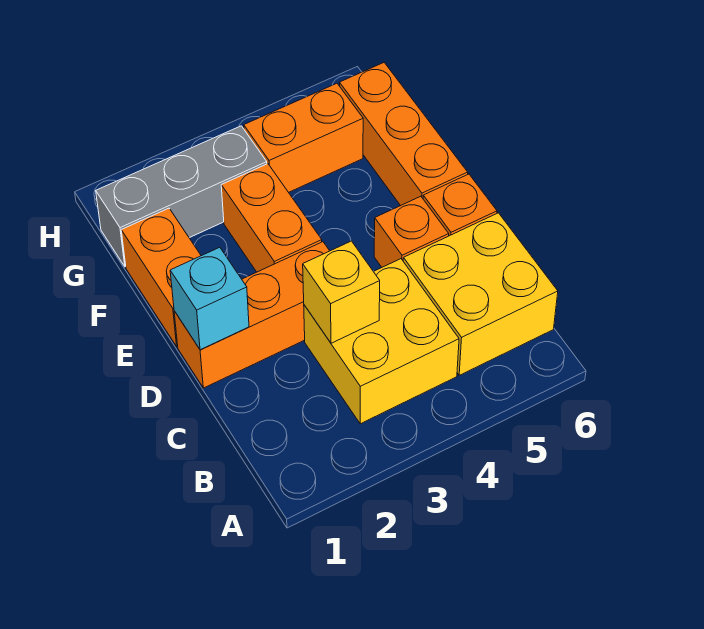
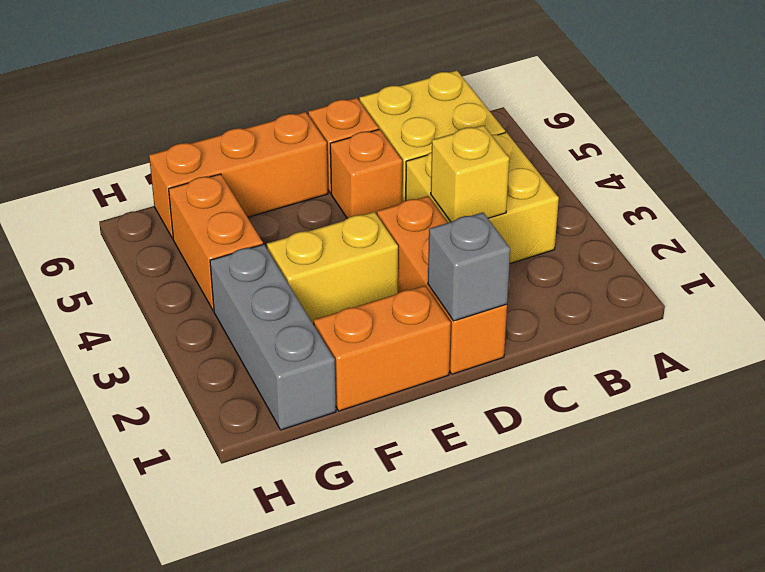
cyan 1x1 brick [170,247,249,350] -> grey 1x1 brick [428,212,510,321]
orange 1x2 brick [221,164,322,272] -> yellow 1x2 brick [267,212,398,325]

